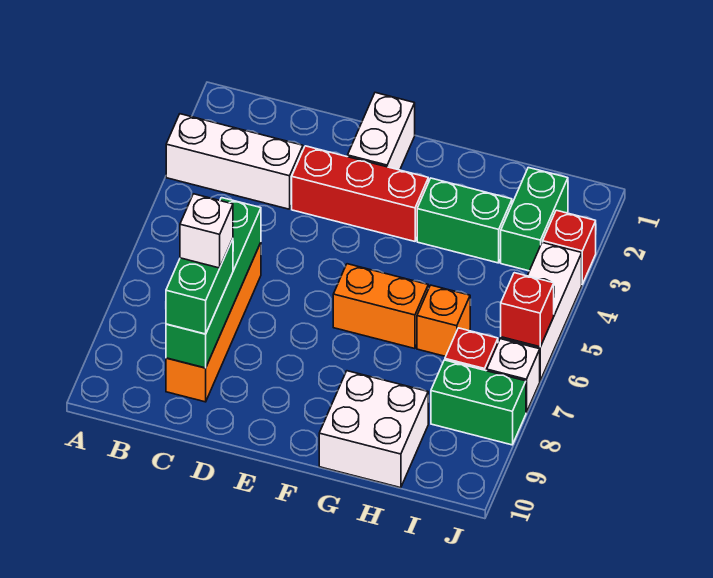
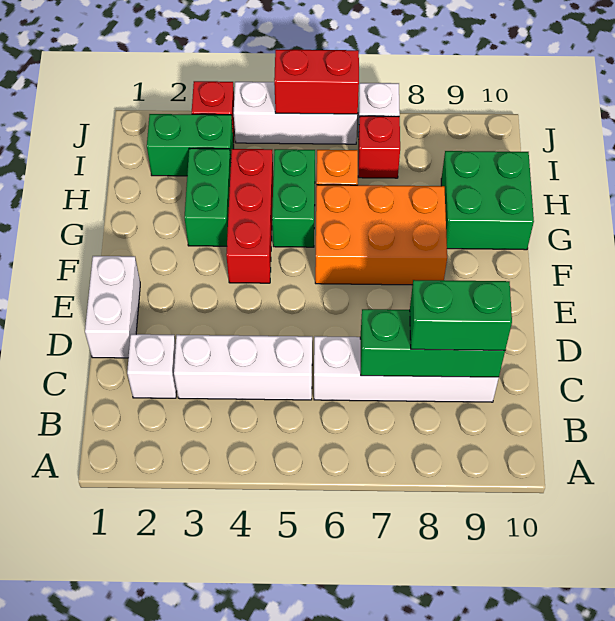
white 1x3 brick [166,114,303,209] -> white 1x3 brick turned to [174,335,312,400]
orange 1x4 brick [166,243,261,402] -> white 1x4 brick [314,336,499,402]
green 1x4 brick [166,198,261,368] -> green 1x3 brick [360,309,505,377]
white 1x1 brick [180,194,233,268] -> white 1x1 brick moved to [127,334,177,398]
red 1x3 brick [292,146,428,241] -> red 1x3 brick moved to [226,149,273,283]
white 1x2 brick [348,93,415,170] -> white 1x2 brick turned to [85,256,140,358]
orange 1x2 brick [333,264,428,349] -> orange 2x3 brick [315,185,447,285]
white 2x2 brick [319,371,428,488] -> green 2x2 brick [441,151,534,250]
green 1x2 brick [431,360,526,445] -> green 1x2 brick moved to [272,149,315,247]
red 1x1 brick [501,273,554,347] -> red 1x2 brick [274,50,359,114]

